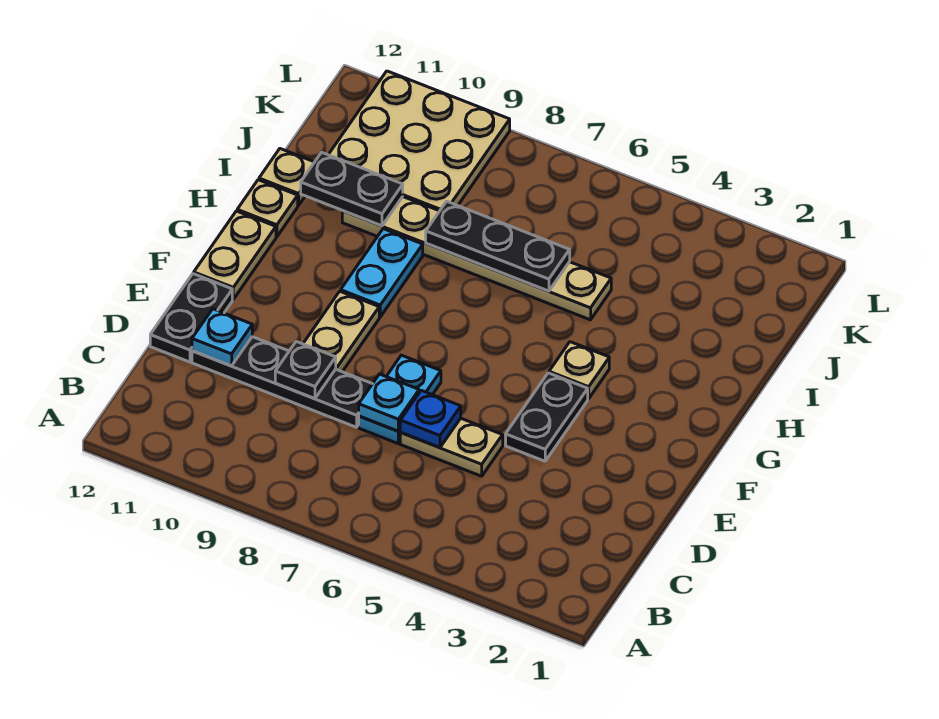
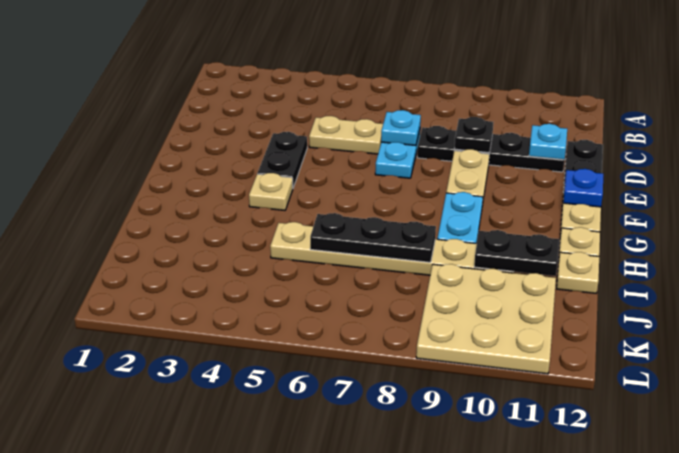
blue 1x1 plate [400,390,461,447] -> blue 1x1 plate moved to [563,169,603,207]

